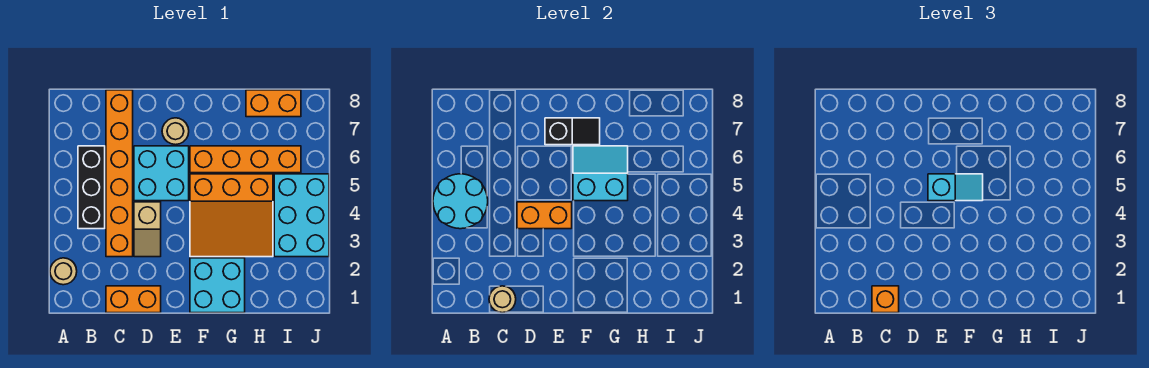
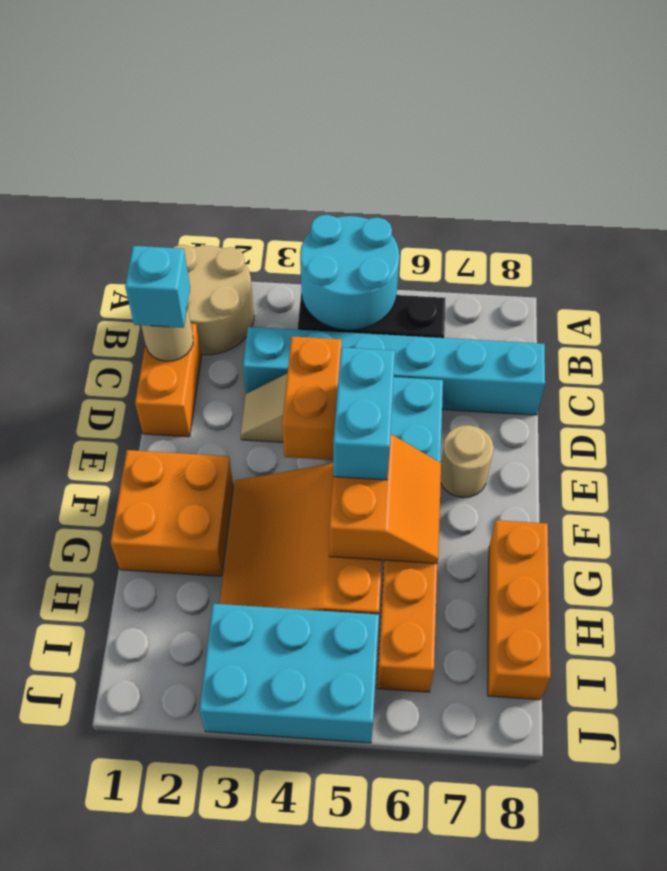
tan 1x1 round brick [50,258,77,285] -> tan 2x2 round brick [173,245,254,355]
orange 1x1 brick [872,286,899,313] -> cyan 1x1 brick [125,246,190,328]
orange 1x6 brick [106,90,133,257] -> cyan 1x6 brick [243,327,545,415]
cyan 1x2 slope [928,174,983,201] -> cyan 1x2 brick [333,347,395,480]
black 1x2 slope [545,118,600,145] -> none
cyan 2x2 brick [190,258,245,313] -> orange 2x2 brick [111,450,233,576]
cyan 2x2 slope [573,146,628,201] -> orange 2x2 slope [329,434,441,563]
orange 1x2 brick [246,90,301,117] -> orange 1x3 brick [488,520,550,700]

